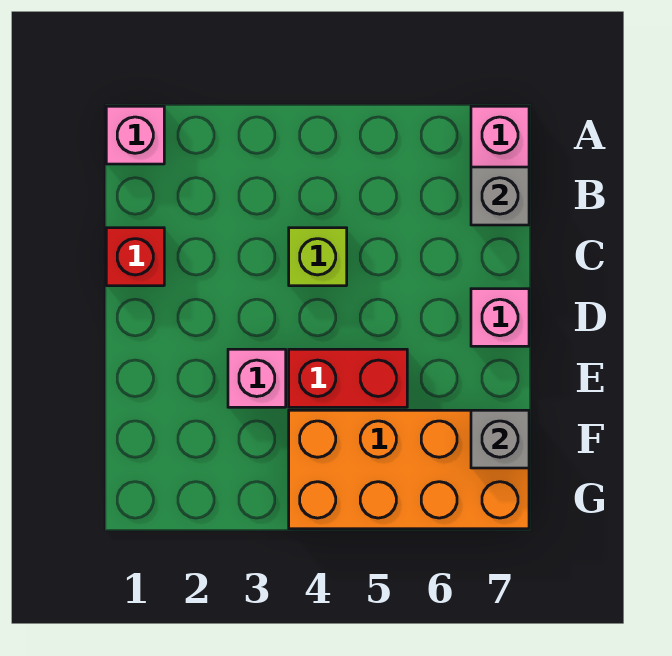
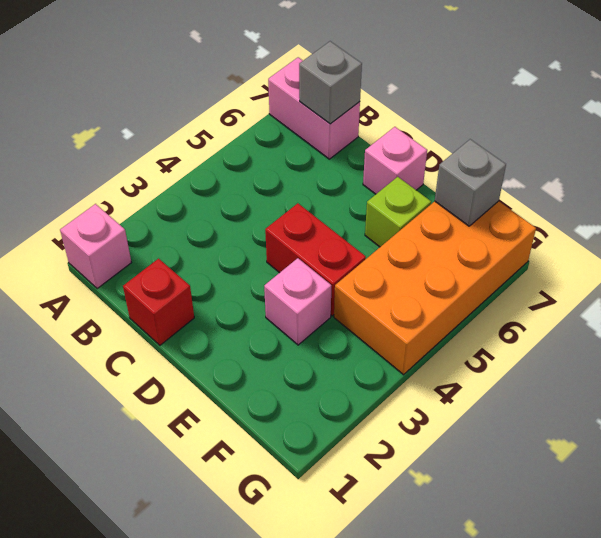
lime 1x1 brick [289,228,347,286] -> lime 1x1 brick moved to [365,177,431,247]
red 1x2 brick [289,349,407,407] -> red 1x2 brick turned to [265,203,366,316]

